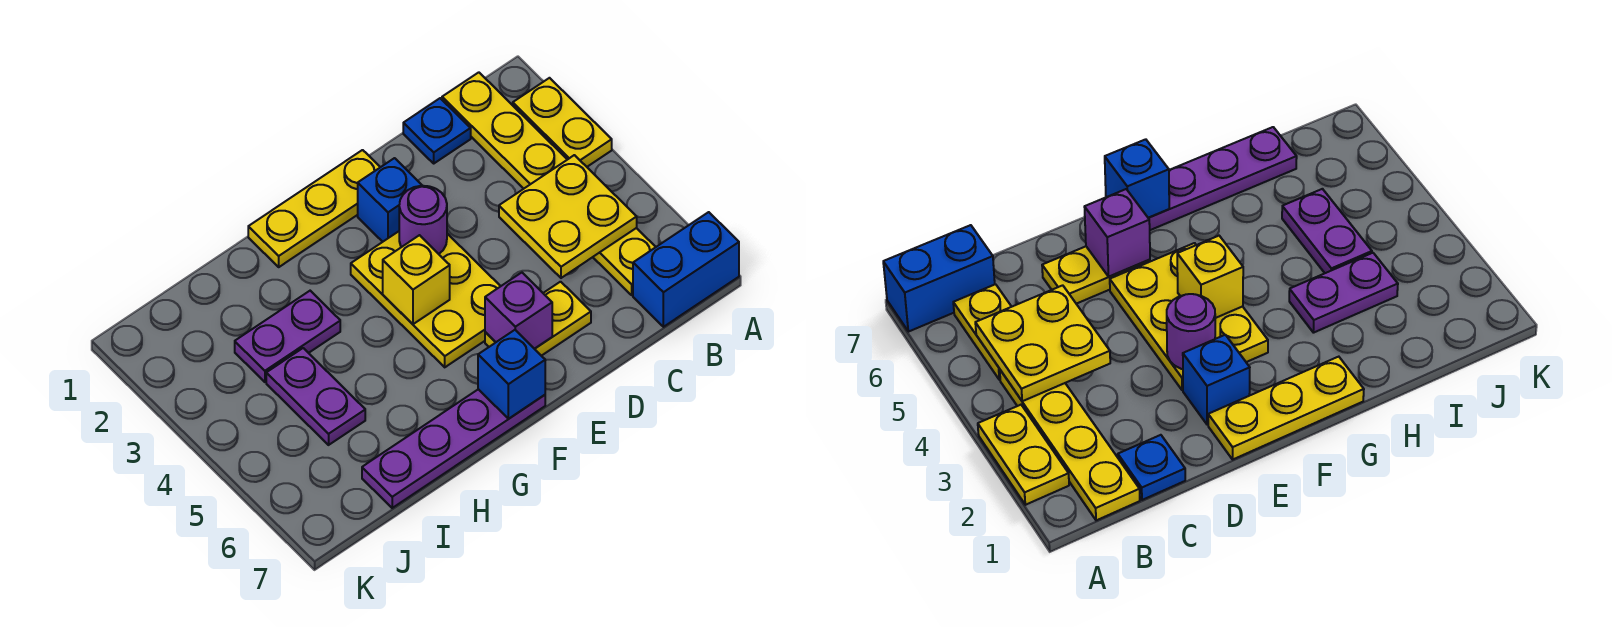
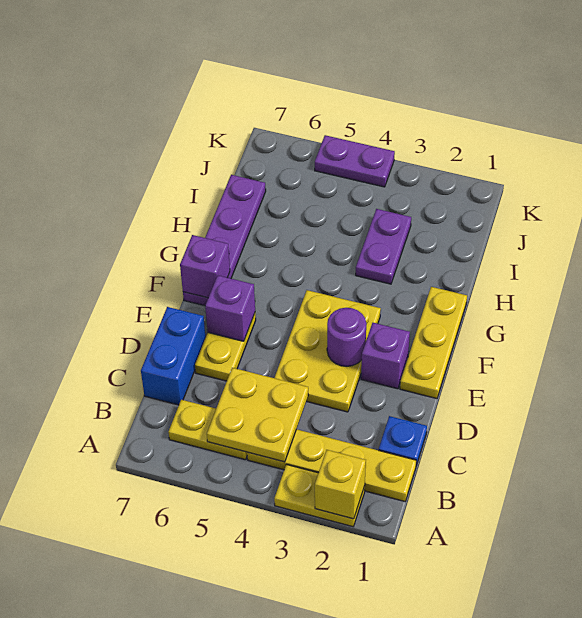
blue 1x2 brick [633,212,739,327] -> blue 1x2 brick moved to [141,307,206,405]
blue 1x1 brick [358,158,422,242] -> purple 1x1 brick [361,323,410,389]
yellow 2x3 plate [351,231,501,367] -> yellow 2x3 plate turned to [274,290,381,412]
yellow 1x1 brick [383,235,450,324] -> yellow 1x1 brick moved to [315,450,366,519]
blue 1x1 brick [478,330,545,419] -> purple 1x1 brick [180,235,230,298]
purple 1x2 plate [266,348,365,445] -> purple 1x2 plate moved to [315,135,395,187]

